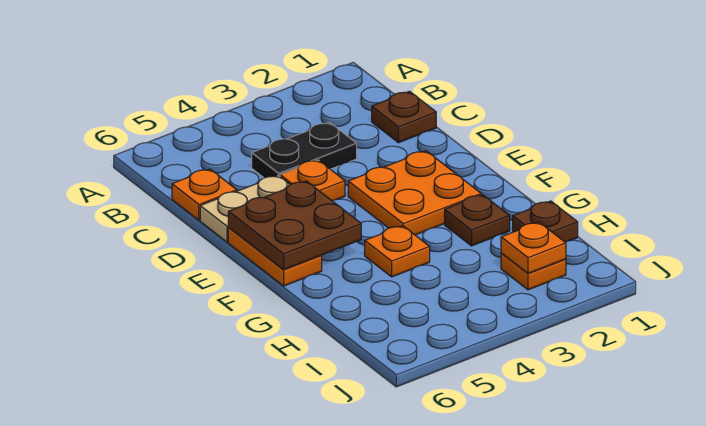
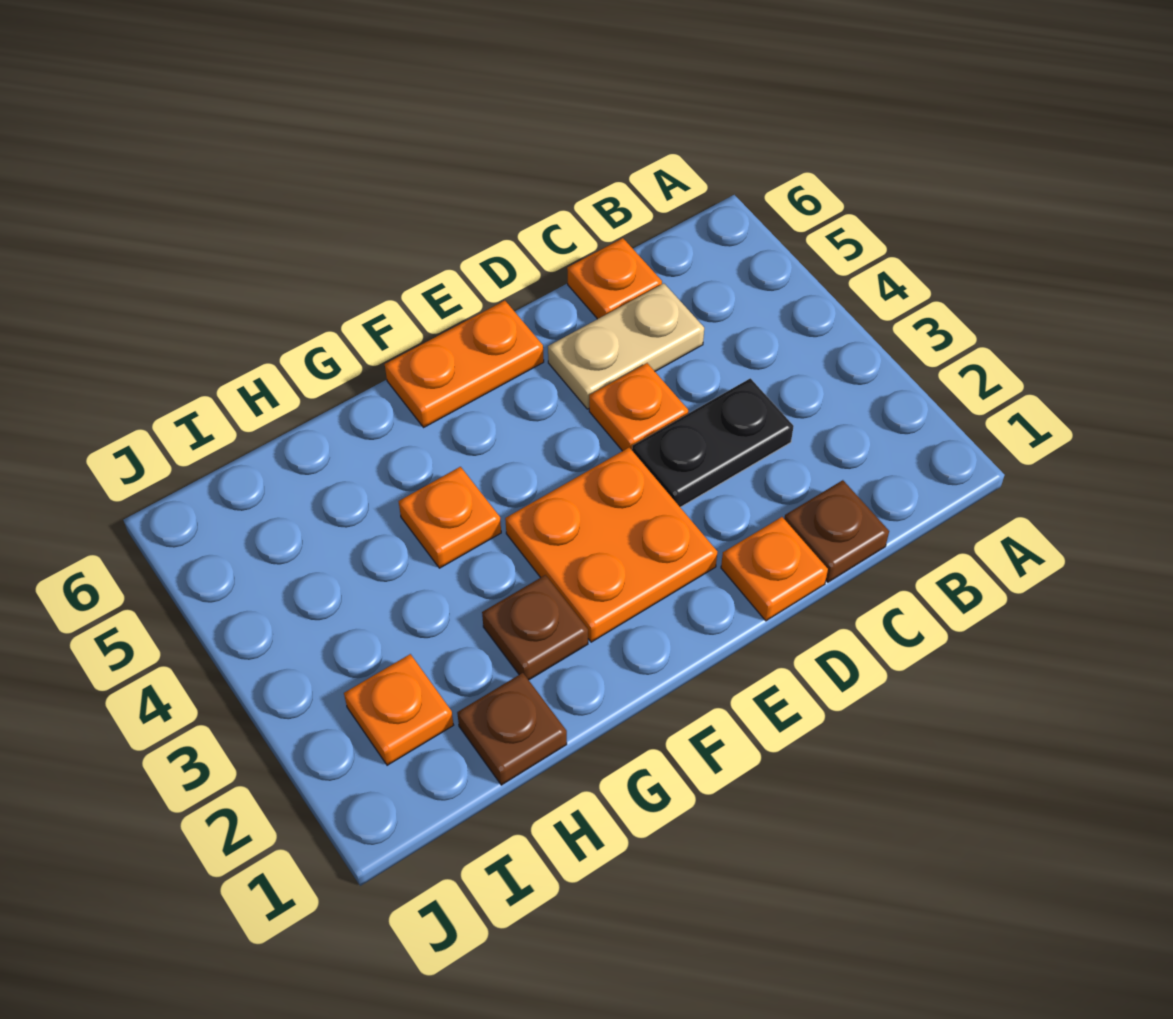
black 1x2 plate [252,122,357,178] -> black 1x2 plate turned to [632,378,794,507]
tan 1x2 plate [200,176,290,242] -> tan 1x2 plate turned to [548,283,704,409]
brown 2x2 plate [228,181,361,270] -> none
orange 1x1 plate [501,222,566,273] -> orange 1x1 plate moved to [721,517,828,621]

